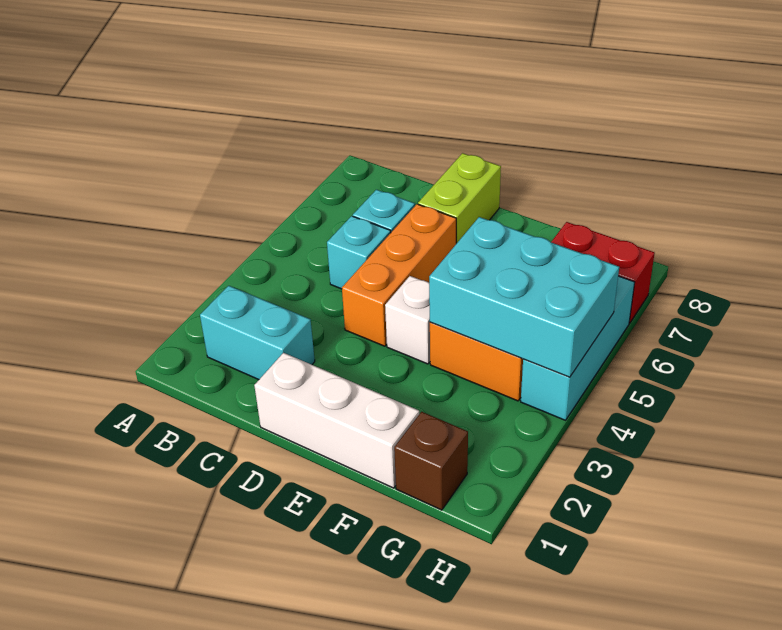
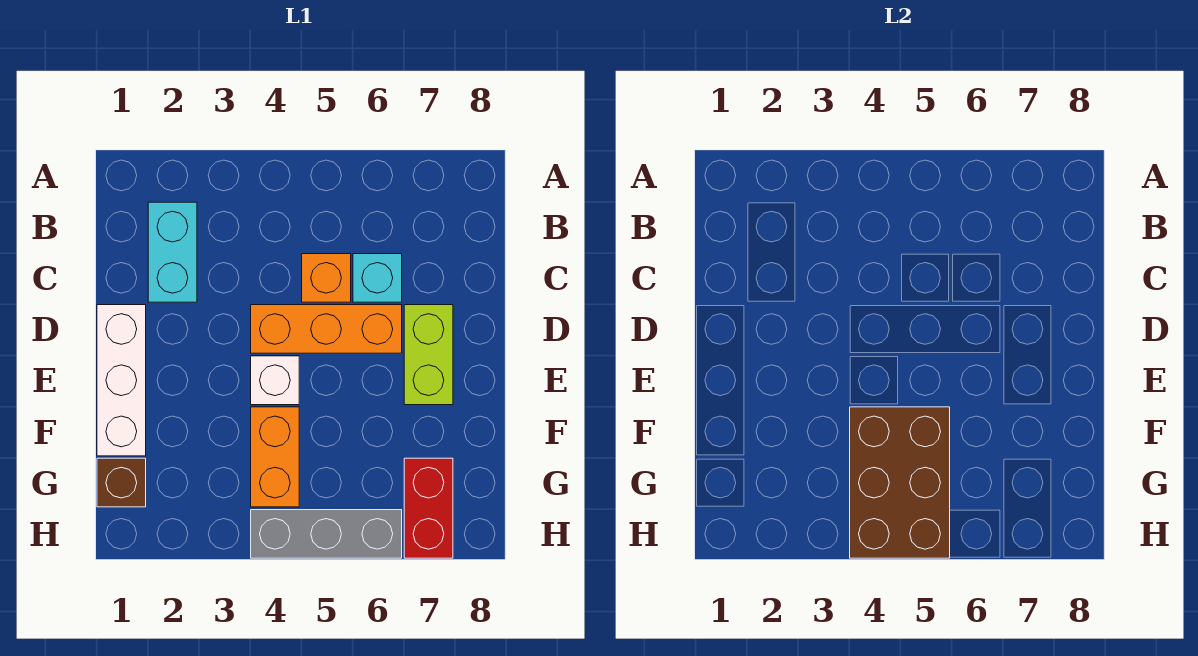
cyan 1x1 brick [327,216,391,289] -> orange 1x1 brick [302,254,351,302]
lime 1x2 brick [418,153,501,244] -> lime 1x2 brick turned to [404,305,453,405]
cyan 2x3 brick [429,217,619,377] -> brown 2x3 brick [850,407,950,558]
cyan 1x3 brick [521,276,635,420] -> grey 1x3 brick [251,510,402,558]

